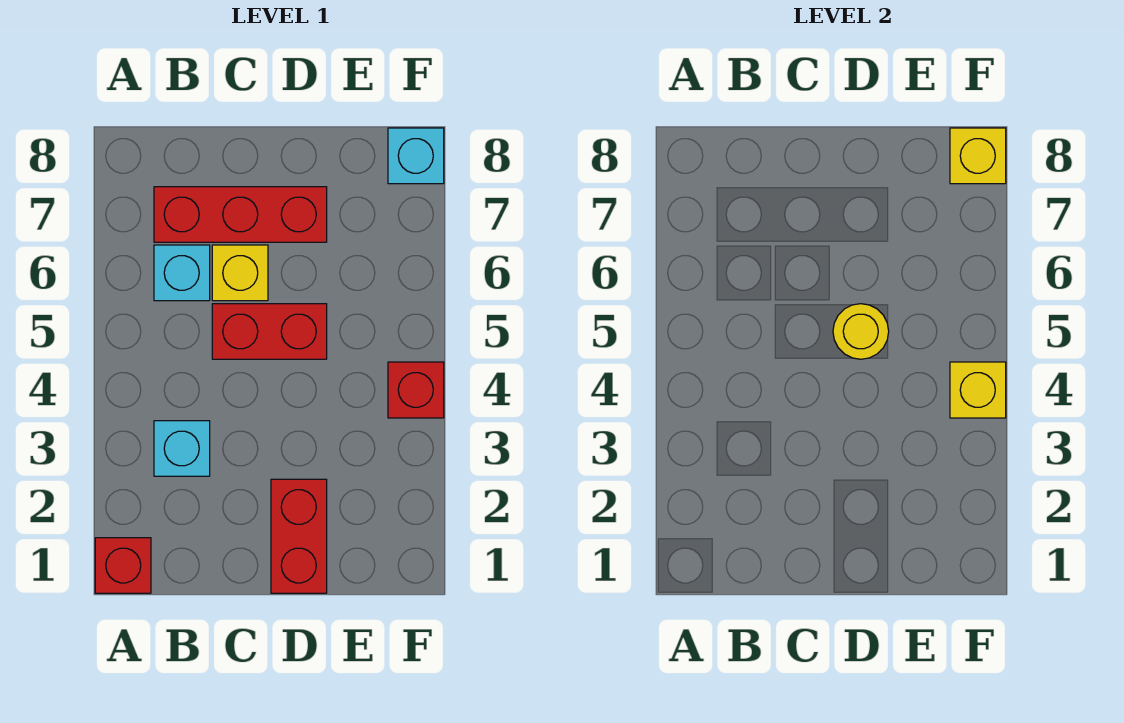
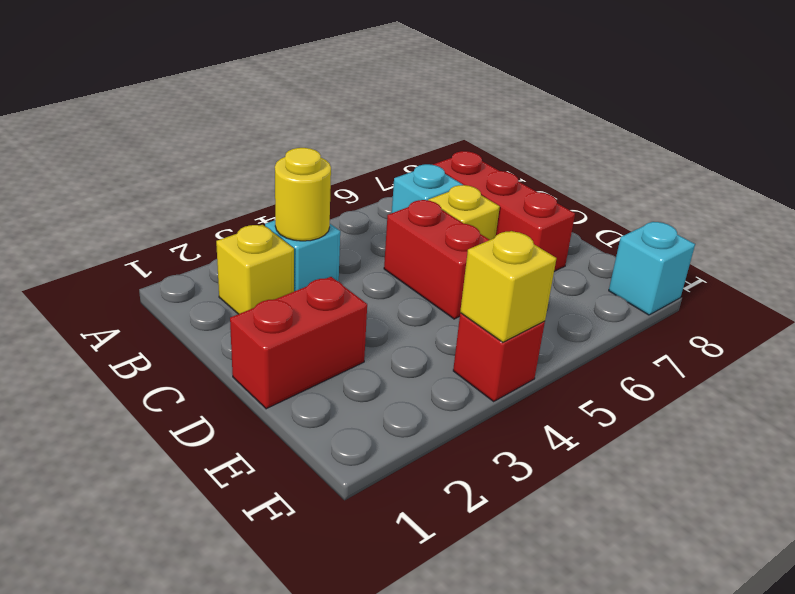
red 1x1 brick [95,538,151,593] -> none
yellow 1x1 round brick [833,304,889,359] -> yellow 1x1 round brick moved to [275,148,331,241]
yellow 1x1 brick [950,128,1006,184] -> yellow 1x1 brick moved to [216,225,294,314]

